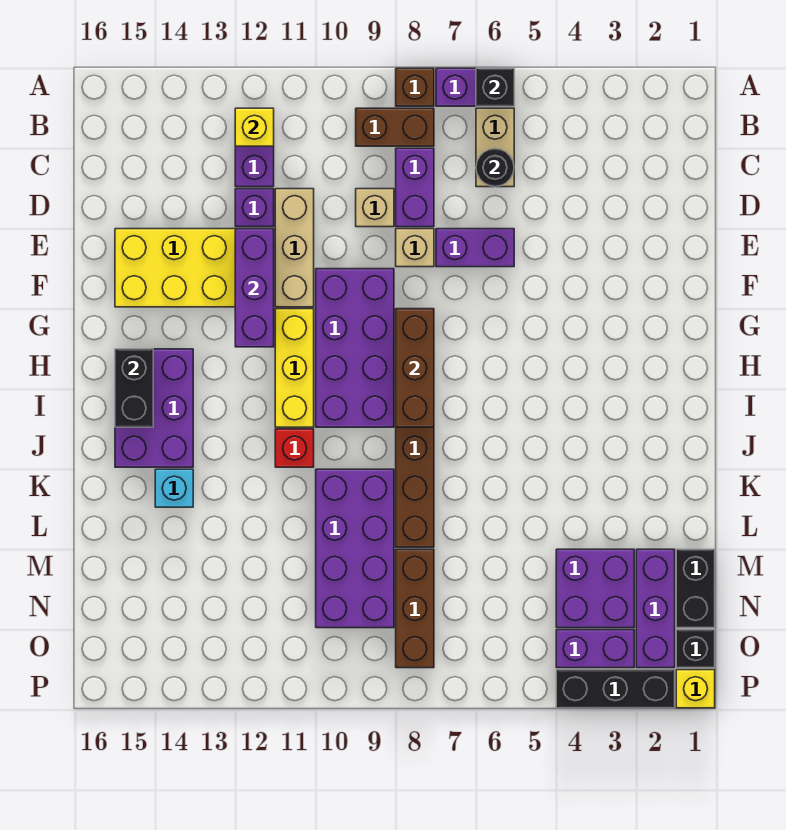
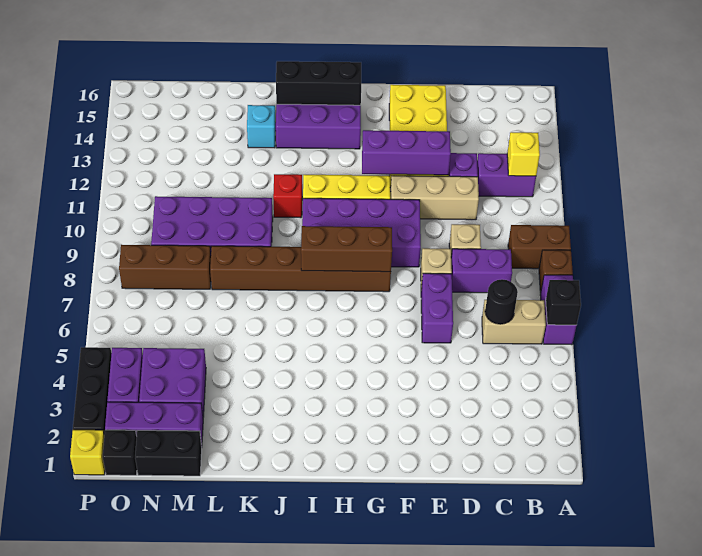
brown 1x2 brick [356,108,434,146] -> brown 1x2 brick turned to [508,225,571,269]
black 1x2 brick [115,349,153,427] -> black 1x3 brick [276,61,361,105]

